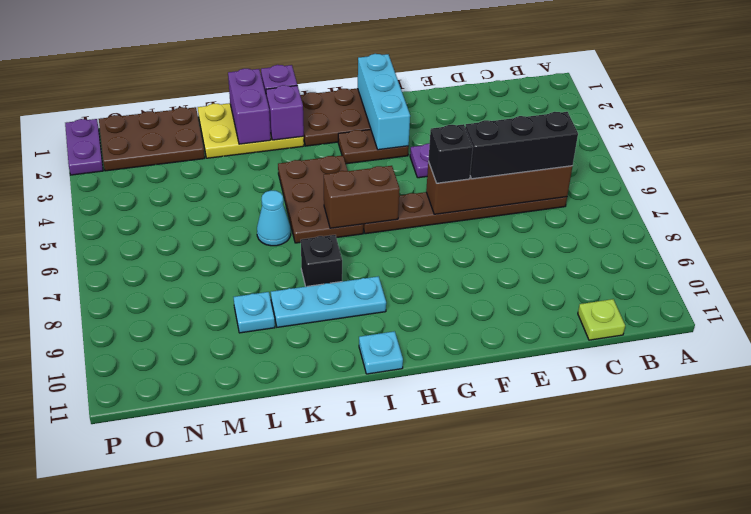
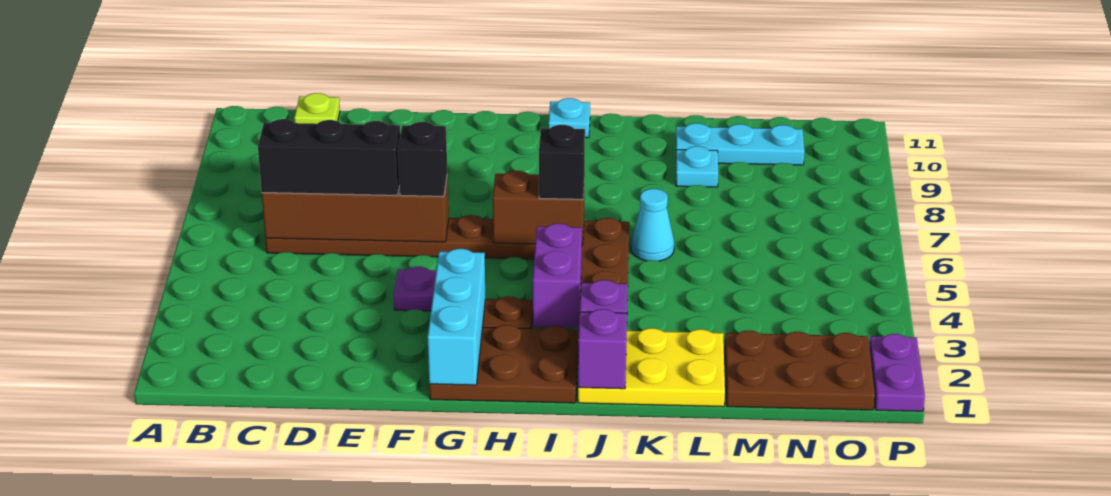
cyan 1x3 plate [271,276,386,327] -> cyan 1x3 plate moved to [676,123,804,165]
black 1x1 brick [301,235,342,287] -> black 1x1 brick moved to [539,125,585,199]
purple 1x2 brick [228,69,271,144] -> purple 1x2 brick moved to [533,224,582,328]

